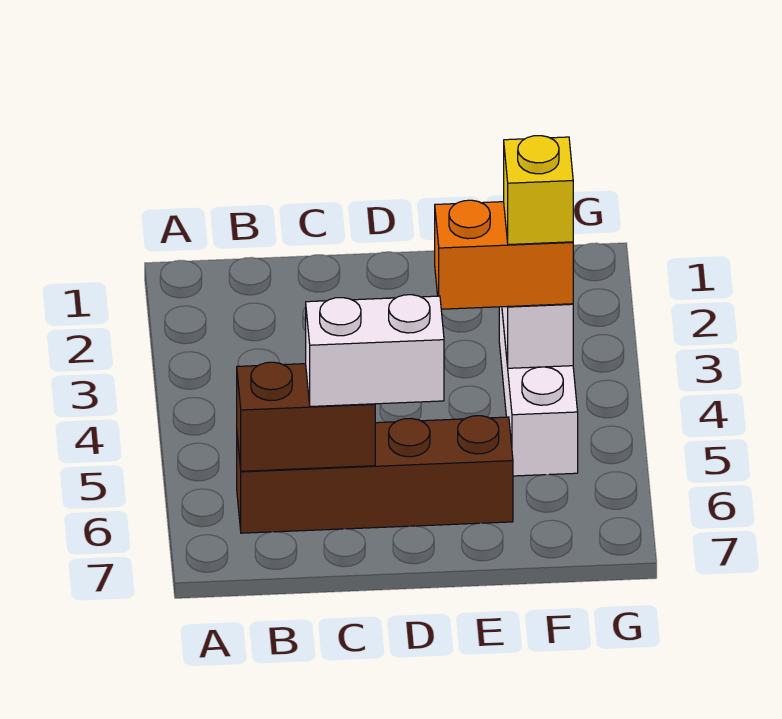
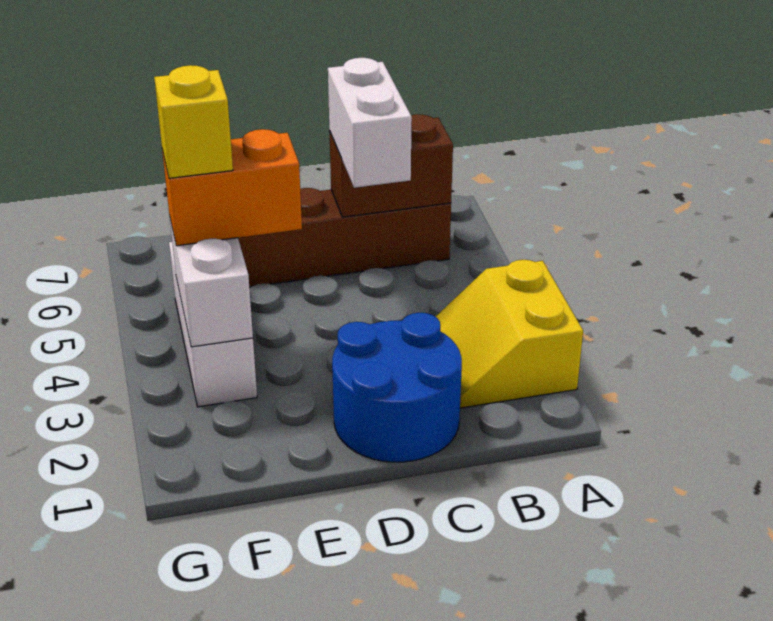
none -> yellow 2x2 slope [436,260,583,408]
none -> blue 2x2 round brick [332,313,462,462]
white 1x2 brick [306,295,444,407] -> white 1x2 brick turned to [328,58,412,188]

